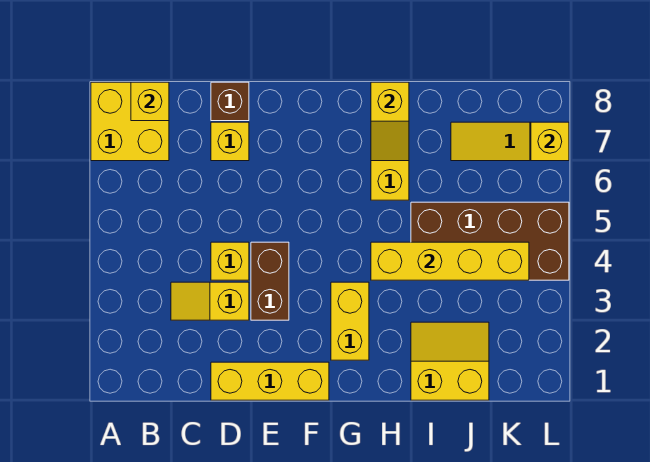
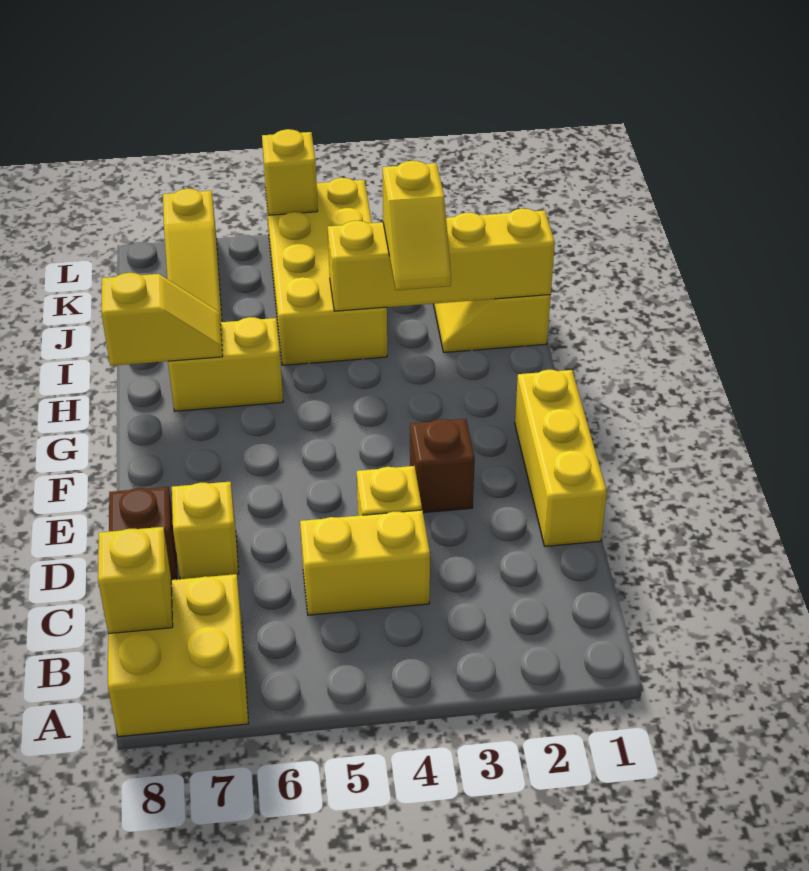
yellow 1x2 slope [171,282,249,320] -> yellow 1x2 slope moved to [383,161,451,290]
brown 1x2 brick [251,242,289,320] -> brown 1x1 brick [410,419,475,513]
yellow 1x2 brick [331,282,369,360] -> yellow 1x2 brick moved to [300,510,430,615]
yellow 1x4 brick [371,242,529,280] -> yellow 1x4 brick turned to [328,209,555,311]
brown 2x4 brick [411,202,569,280] -> yellow 2x4 brick [266,178,387,365]
yellow 1x1 brick [531,122,569,161] -> yellow 1x1 brick moved to [262,129,318,215]

